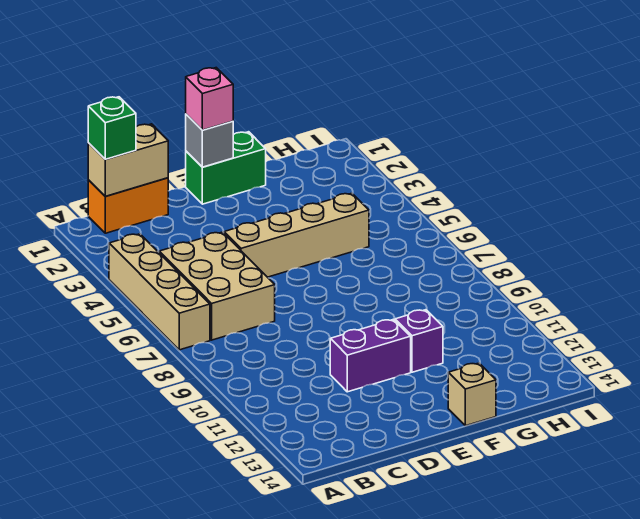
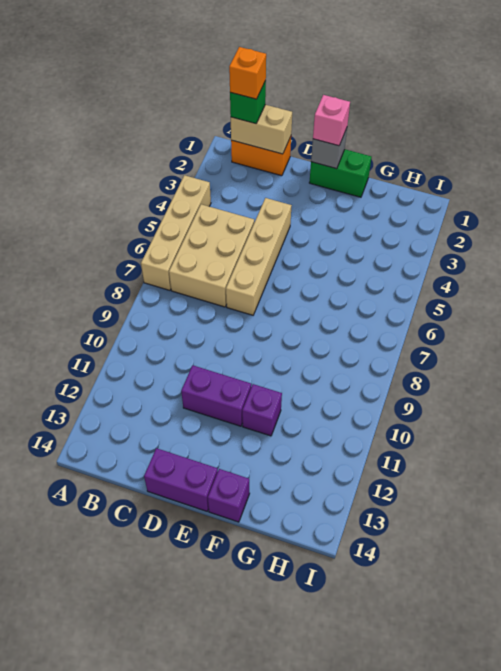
none -> orange 1x1 brick [229,47,266,99]
tan 1x4 brick [224,193,369,277] -> tan 1x4 brick turned to [226,198,292,315]
none -> purple 1x2 brick [144,448,218,511]
tan 1x1 brick [448,363,496,426] -> purple 1x1 brick [208,469,250,522]

